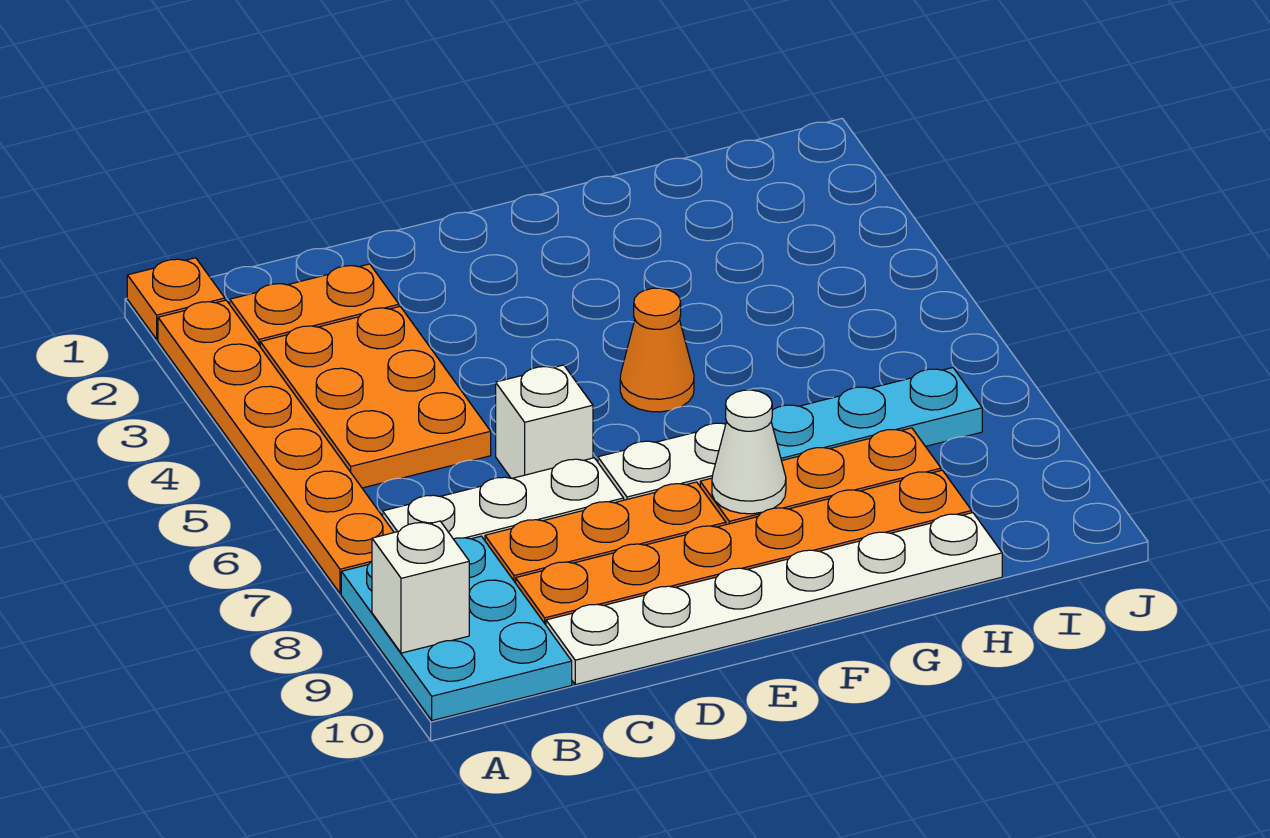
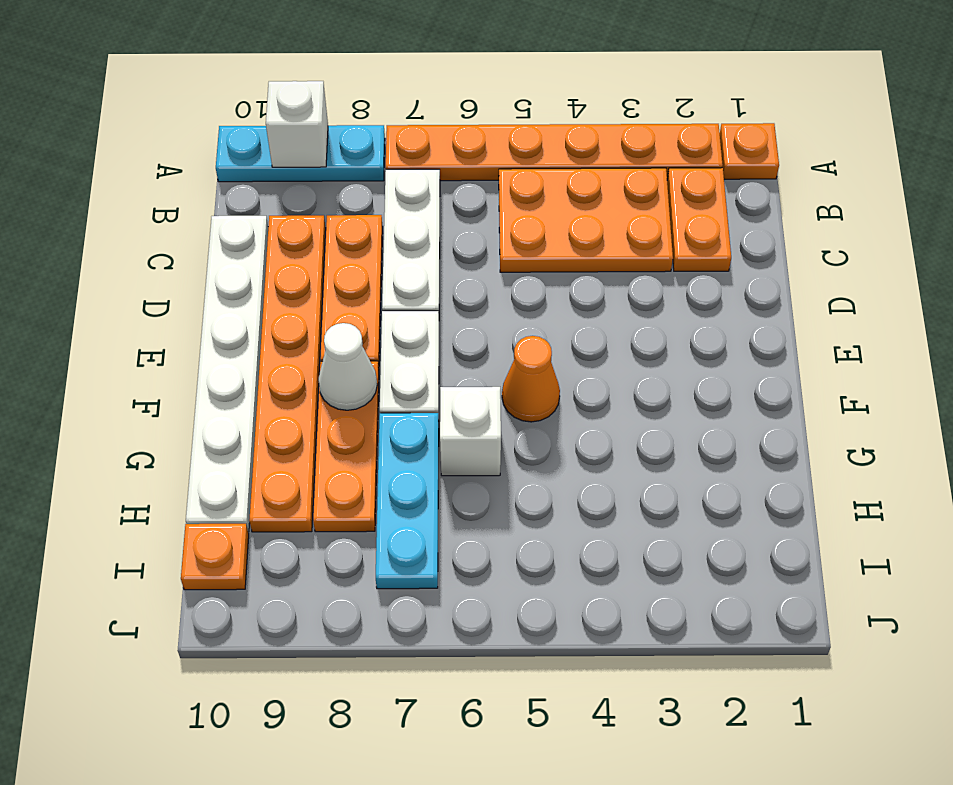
cyan 2x3 plate [341,536,572,721] -> cyan 1x3 plate [216,125,385,182]
white 1x1 brick [496,365,593,478] -> white 1x1 brick moved to [440,387,501,476]
none -> orange 1x1 plate [181,524,249,590]

